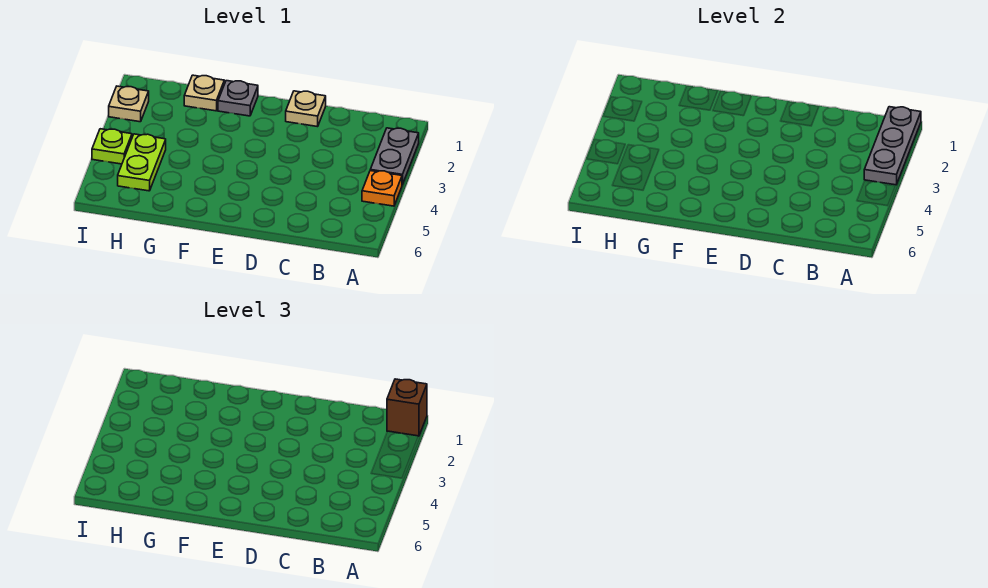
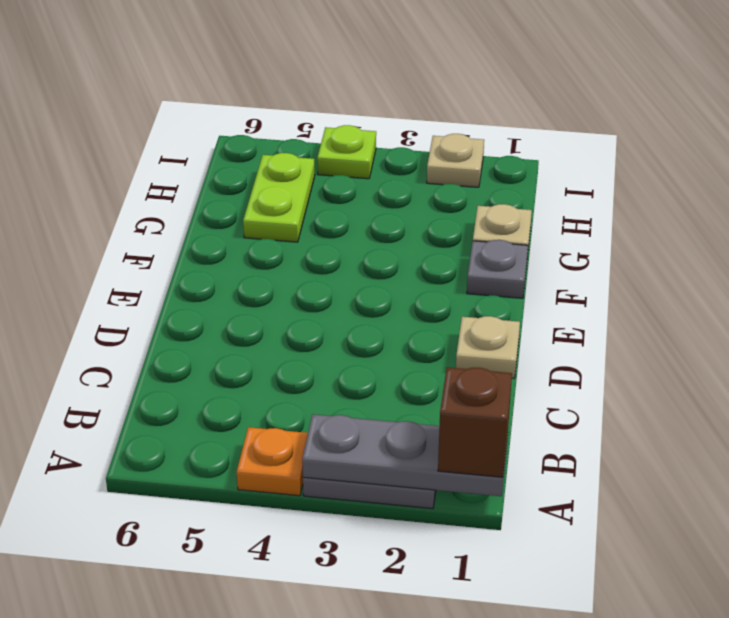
lime 1x2 plate [118,134,166,191] -> lime 1x2 plate turned to [243,153,315,242]

